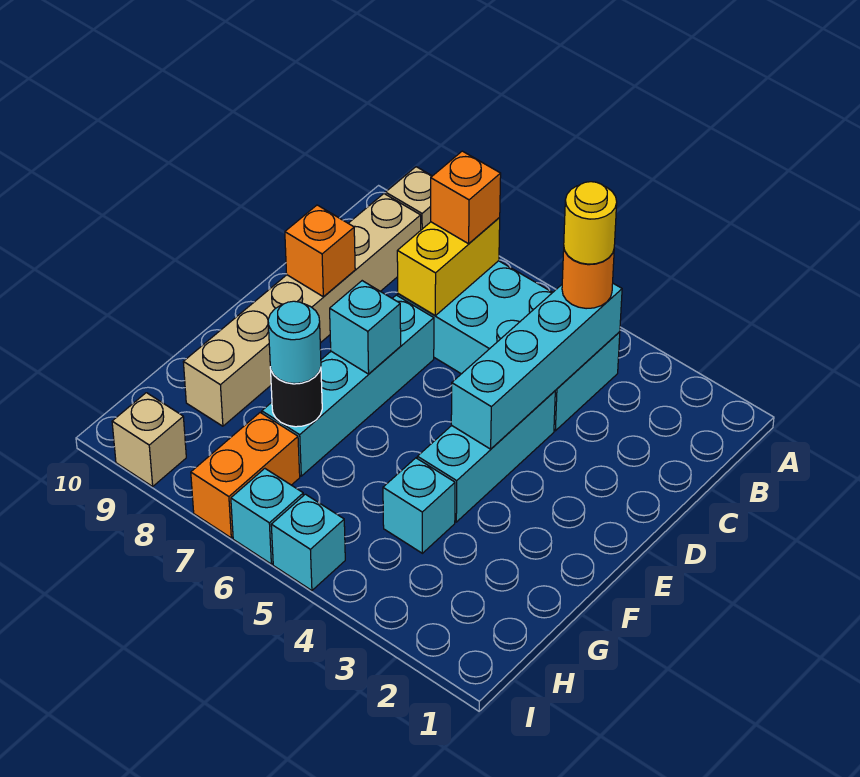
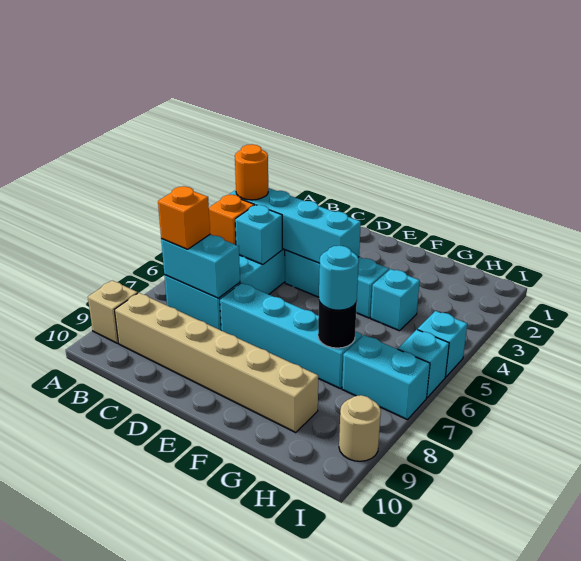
yellow 1x1 round brick [564,182,617,264] -> none
yellow 1x2 brick [397,218,500,316] -> cyan 1x2 brick [161,235,240,298]
orange 1x1 brick [285,205,355,297] -> orange 1x1 brick moved to [209,195,254,245]
cyan 1x1 brick [330,281,401,374] -> cyan 1x1 brick moved to [235,205,283,264]
orange 1x2 brick [191,413,300,538] -> cyan 1x2 brick [342,335,430,420]
tan 1x1 brick [112,393,186,486] -> tan 1x1 round brick [339,395,381,461]

